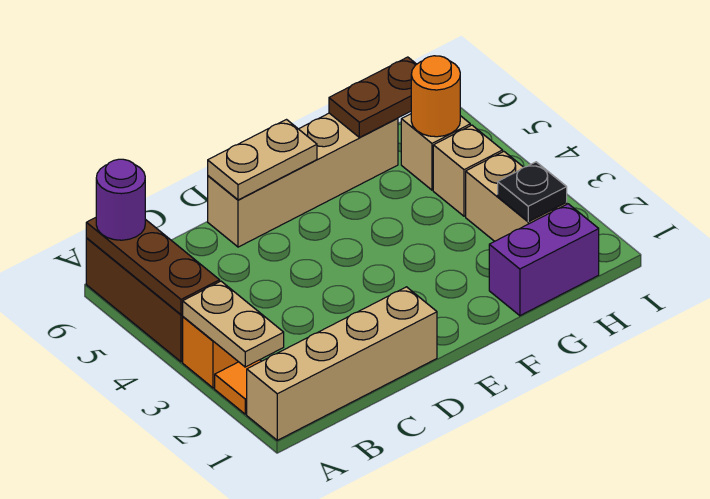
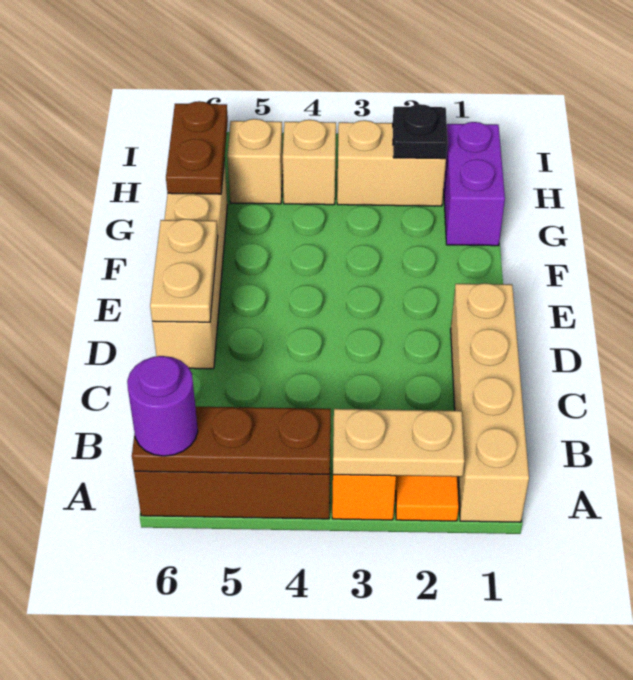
orange 1x1 round brick [411,56,460,137] -> none

